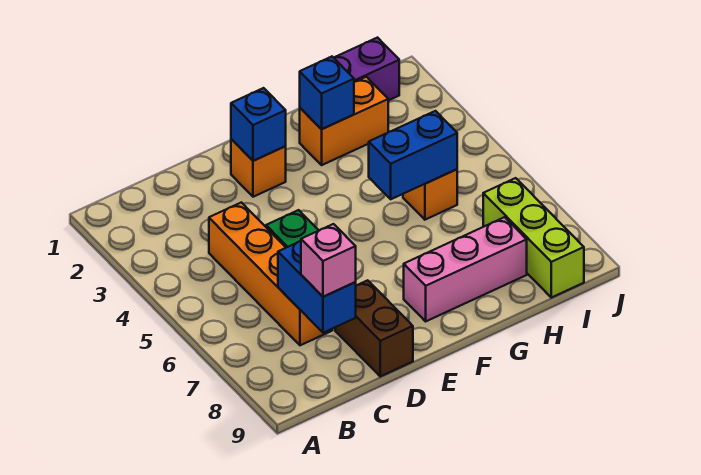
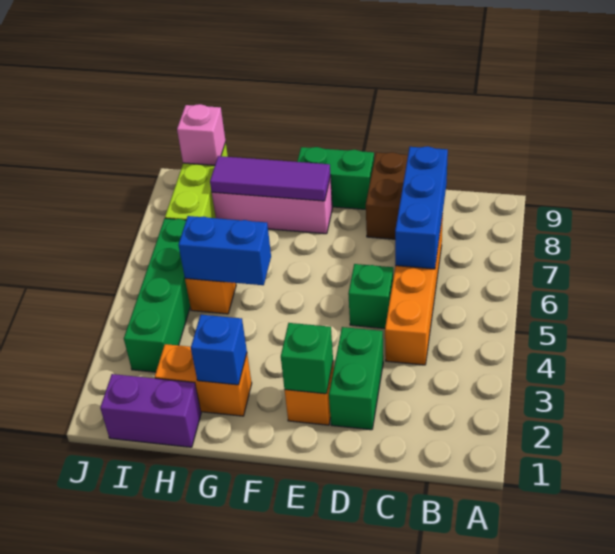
blue 1x2 brick [278,241,356,333] -> blue 1x3 brick [395,146,448,269]
pink 1x1 brick [301,224,356,297] -> pink 1x1 brick moved to [177,104,226,165]
none -> green 1x2 brick [329,327,383,430]
blue 1x1 brick [231,88,286,161] -> green 1x1 brick [281,323,333,394]
none -> green 1x2 brick [297,147,374,209]
none -> purple 1x3 tile [210,156,330,201]
none -> green 1x4 brick [124,218,190,372]

